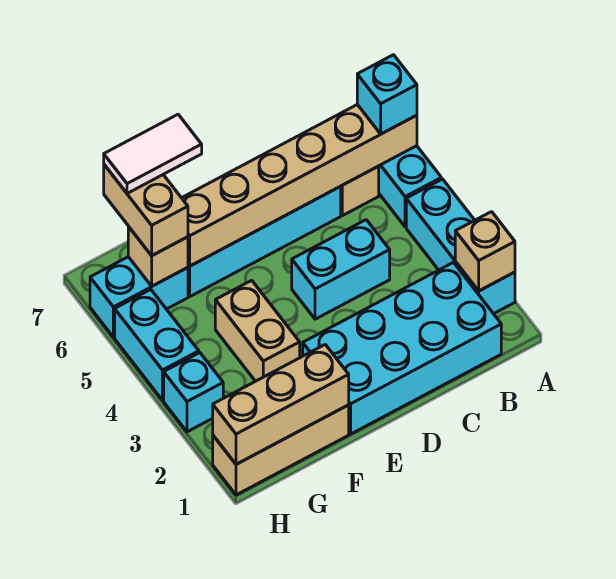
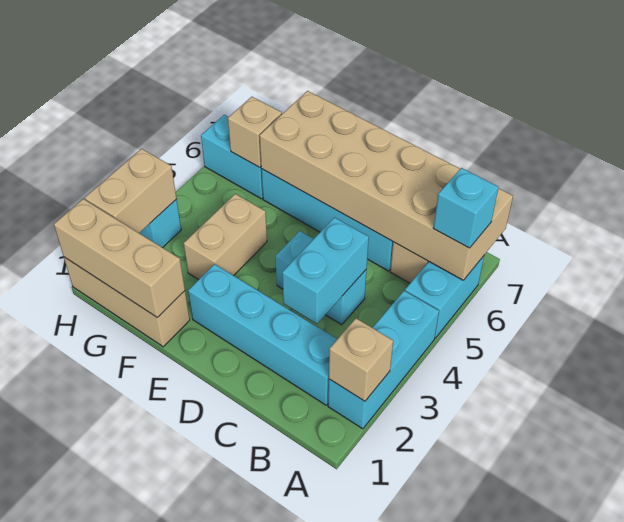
tan 1x6 brick [182,105,417,266] -> tan 2x6 brick [260,91,513,280]
cyan 2x4 brick [303,263,501,434] -> cyan 1x4 brick [188,264,337,405]
white 1x2 tile [104,115,202,193] -> none
tan 1x2 brick [104,165,188,256] -> tan 1x2 brick moved to [85,149,177,233]
cyan 1x2 brick [115,290,199,400] -> cyan 1x2 brick moved to [282,217,369,324]

